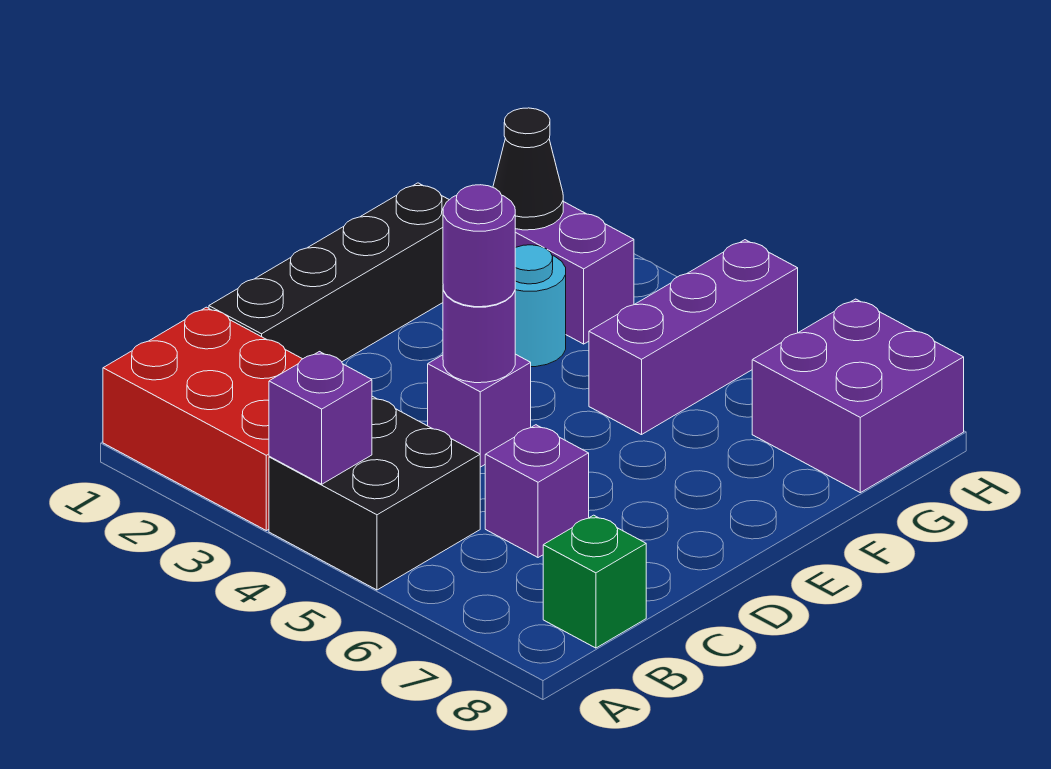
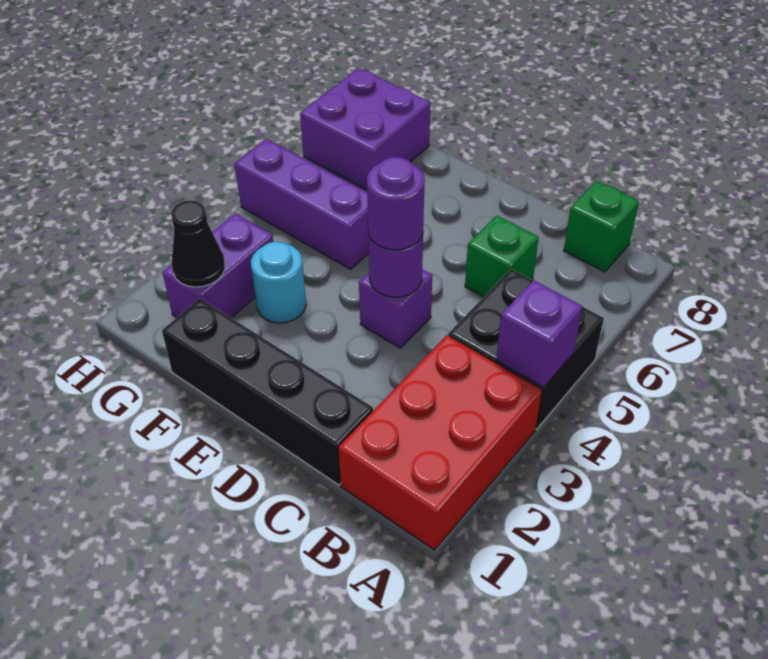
purple 1x1 brick [485,425,589,558] -> green 1x1 brick [465,216,539,297]

